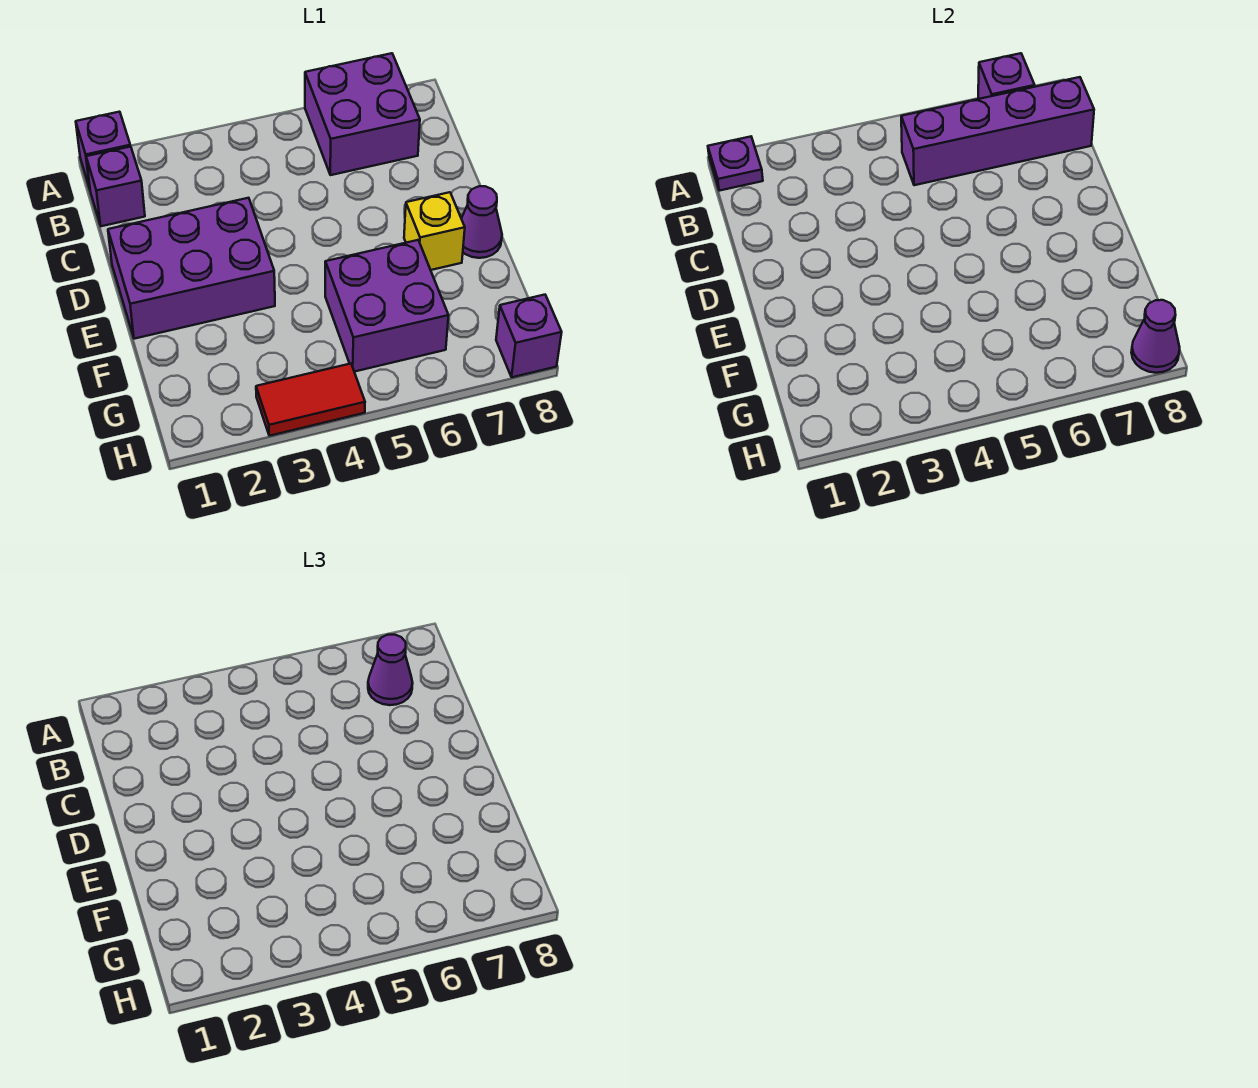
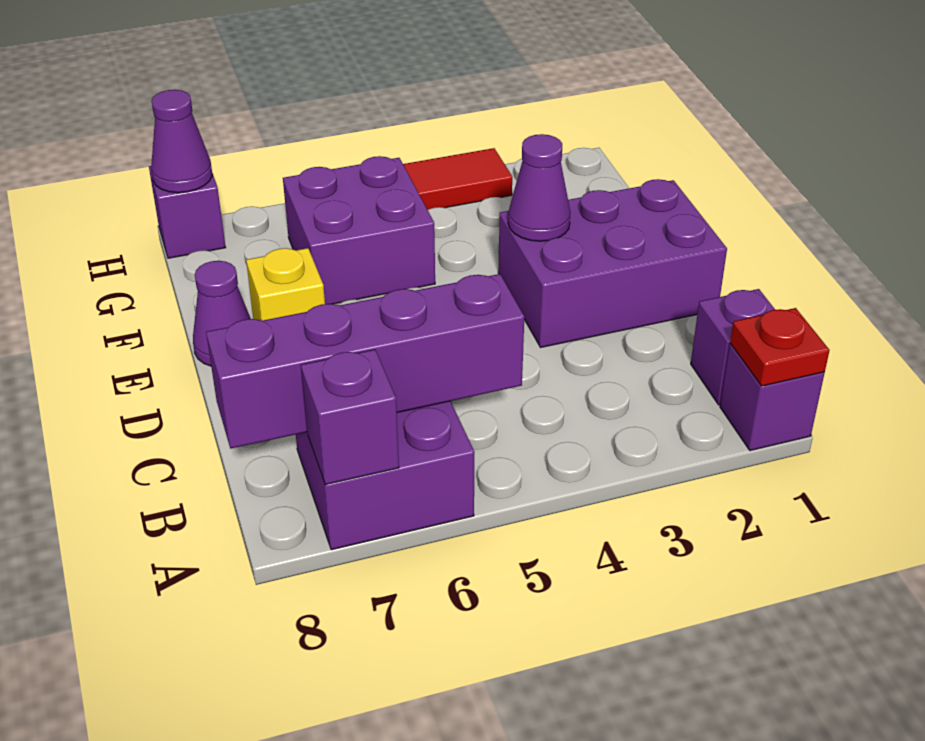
purple 1x1 plate [708,137,763,191] -> red 1x1 plate [730,308,830,386]
purple 1x1 cone [368,635,413,705] -> purple 1x1 cone moved to [508,134,571,241]

